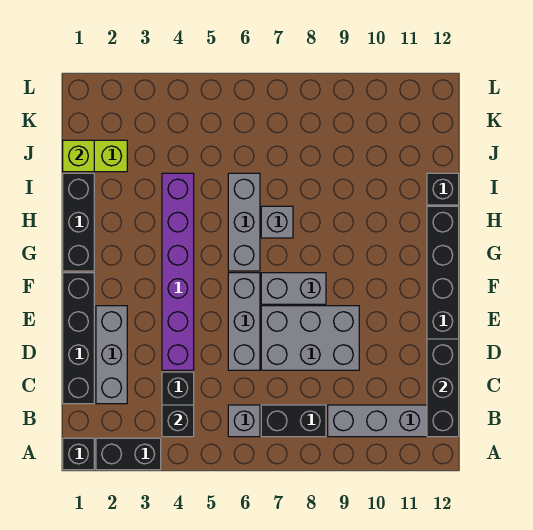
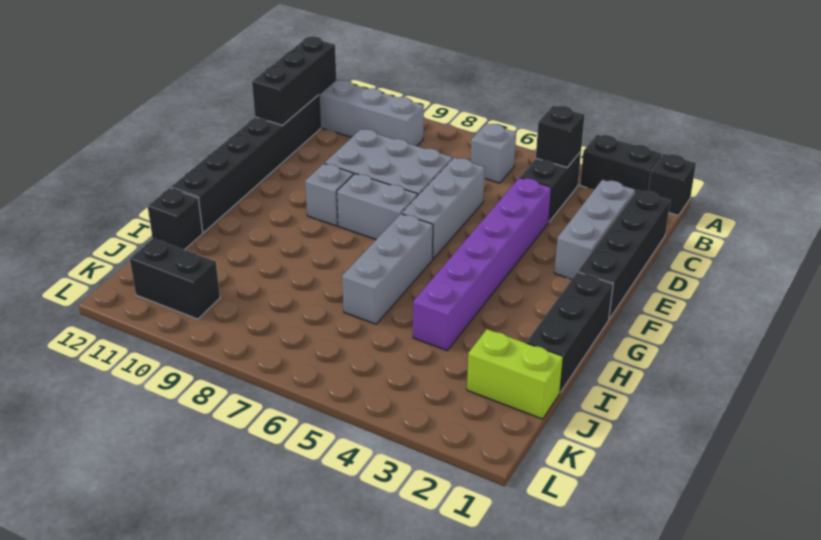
black 1x2 brick [261,405,326,437] -> black 1x2 brick moved to [130,239,220,319]
grey 1x1 brick [261,206,293,238] -> grey 1x1 brick moved to [305,164,354,226]
lime 1x1 brick [63,140,94,172] -> none

